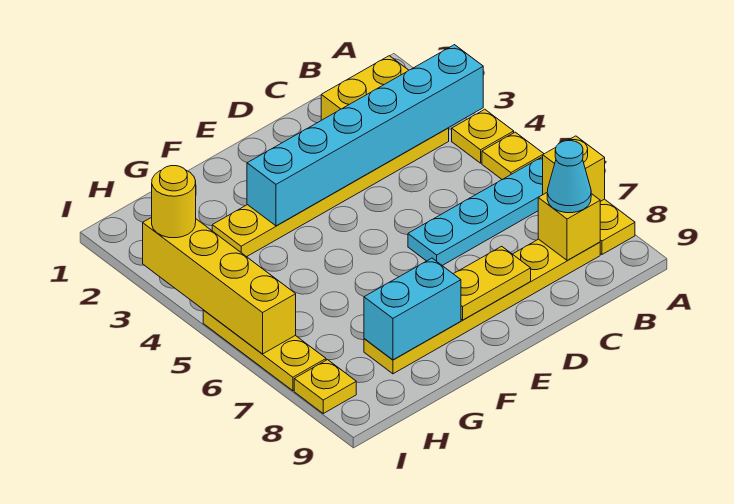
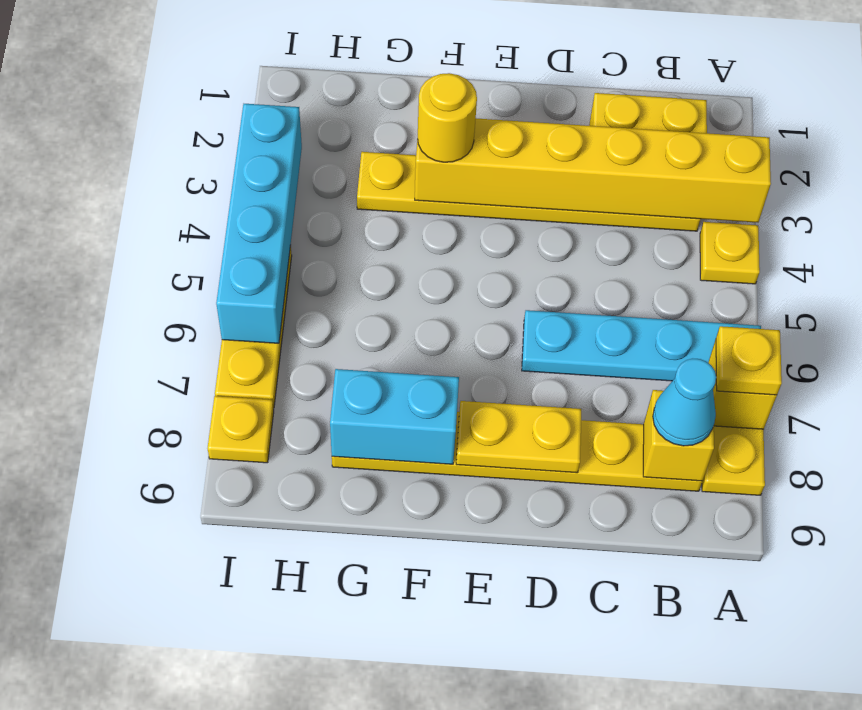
cyan 1x6 brick [247,45,483,226] -> yellow 1x6 brick [415,118,771,223]
yellow 1x1 plate [482,132,544,180] -> yellow 1x1 plate moved to [716,326,782,395]
yellow 1x4 brick [143,217,296,354] -> cyan 1x4 brick [216,104,302,343]
yellow 1x1 round brick [152,166,196,238] -> yellow 1x1 round brick moved to [418,73,477,162]

